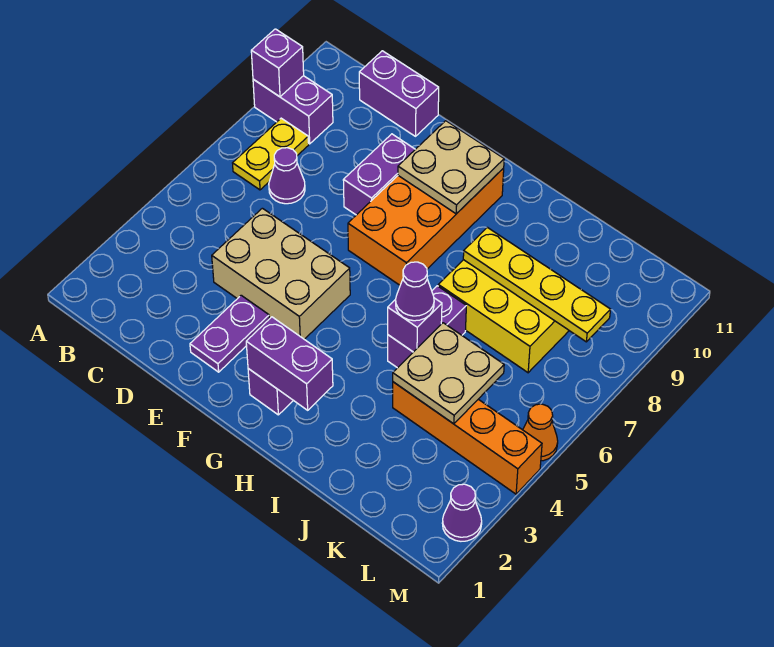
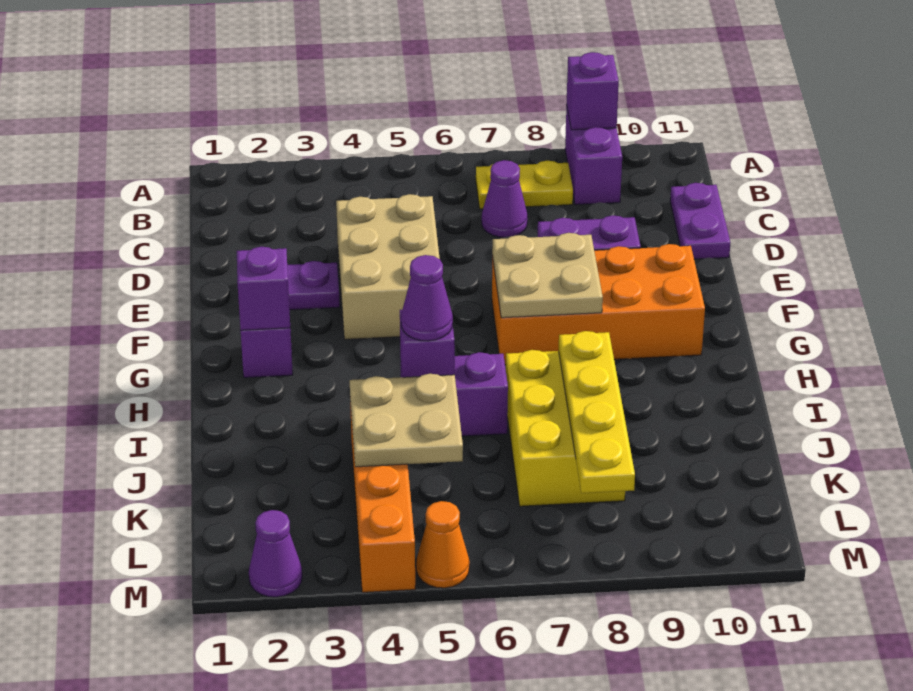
purple 1x2 brick [359,51,439,136] -> purple 1x2 plate [670,183,730,259]
tan 2x2 plate [398,121,504,214] -> tan 2x2 plate moved to [492,233,603,318]
purple 1x2 brick [246,317,333,410] -> purple 1x1 brick [237,247,290,330]

